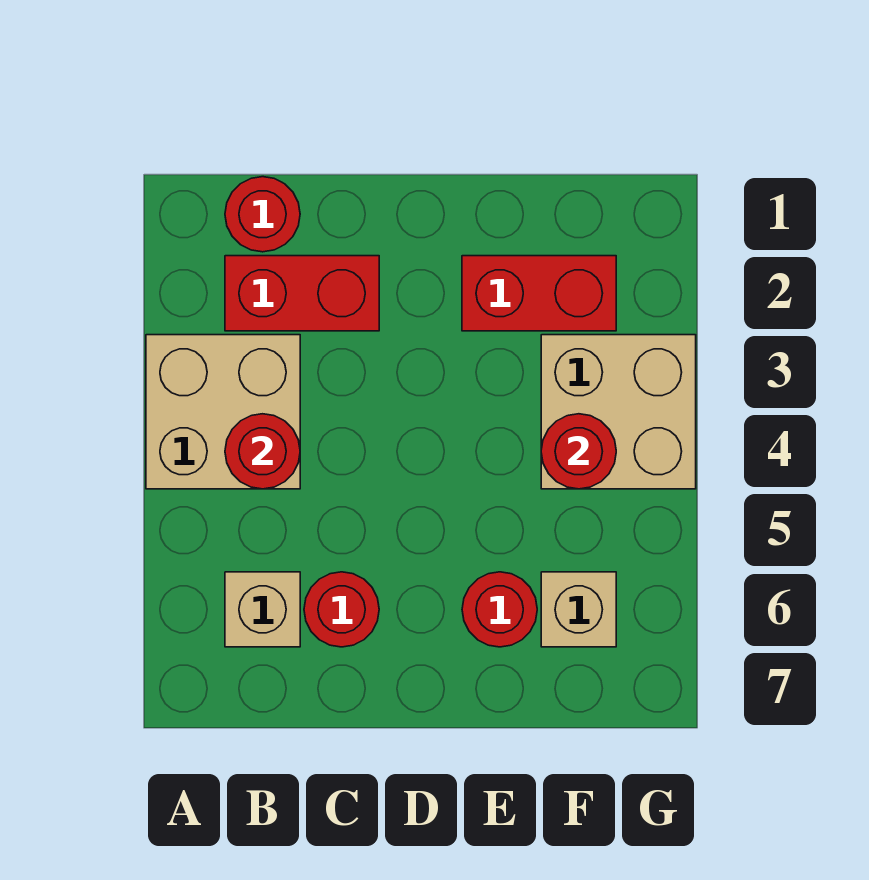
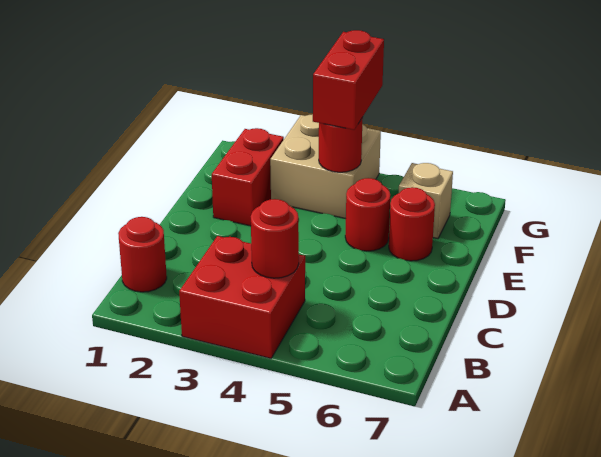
tan 2x2 brick [146,335,300,489] -> red 2x2 brick [179,236,305,358]
red 1x2 brick [225,256,379,331] -> red 1x2 brick moved to [313,30,384,130]
tan 1x1 brick [225,572,300,647] -> none
red 1x1 round brick [304,572,379,647] -> red 1x1 round brick moved to [345,178,390,251]

